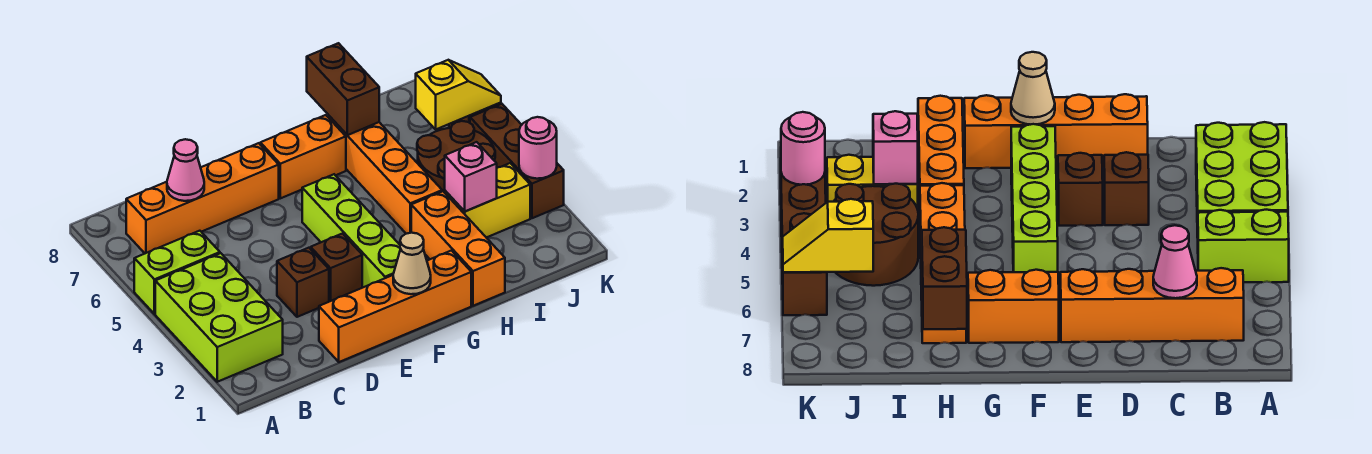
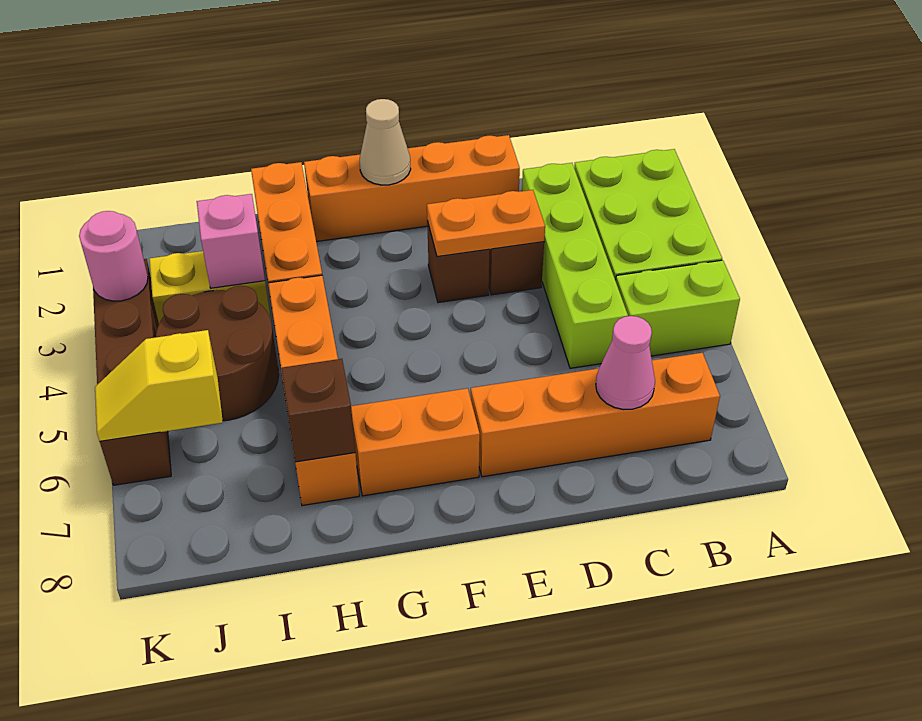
none -> orange 1x2 plate [427,190,545,257]
lime 1x4 brick [302,174,400,288] -> lime 1x4 brick moved to [522,163,628,368]
brown 1x2 brick [307,43,379,135] -> brown 1x1 brick [281,359,355,462]

